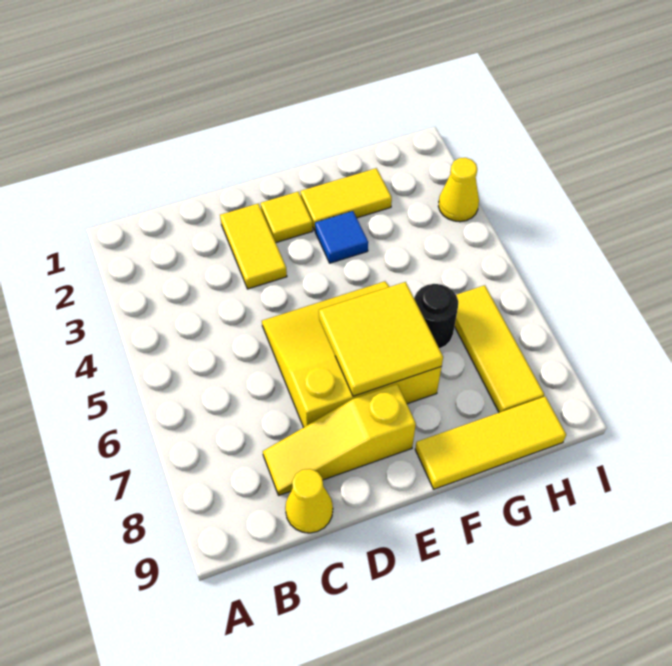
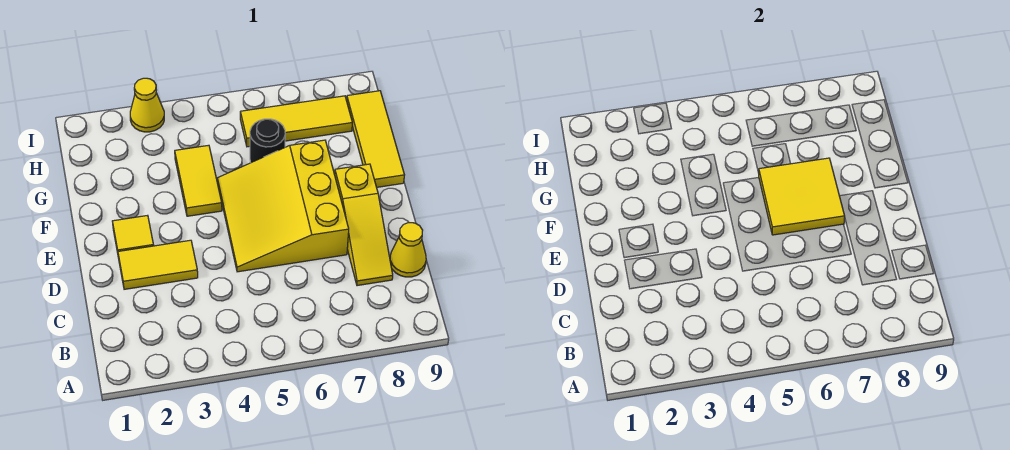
yellow 1x2 tile [300,168,392,230] -> yellow 1x2 tile moved to [175,145,222,216]
blue 1x1 tile [315,211,368,263] -> none

